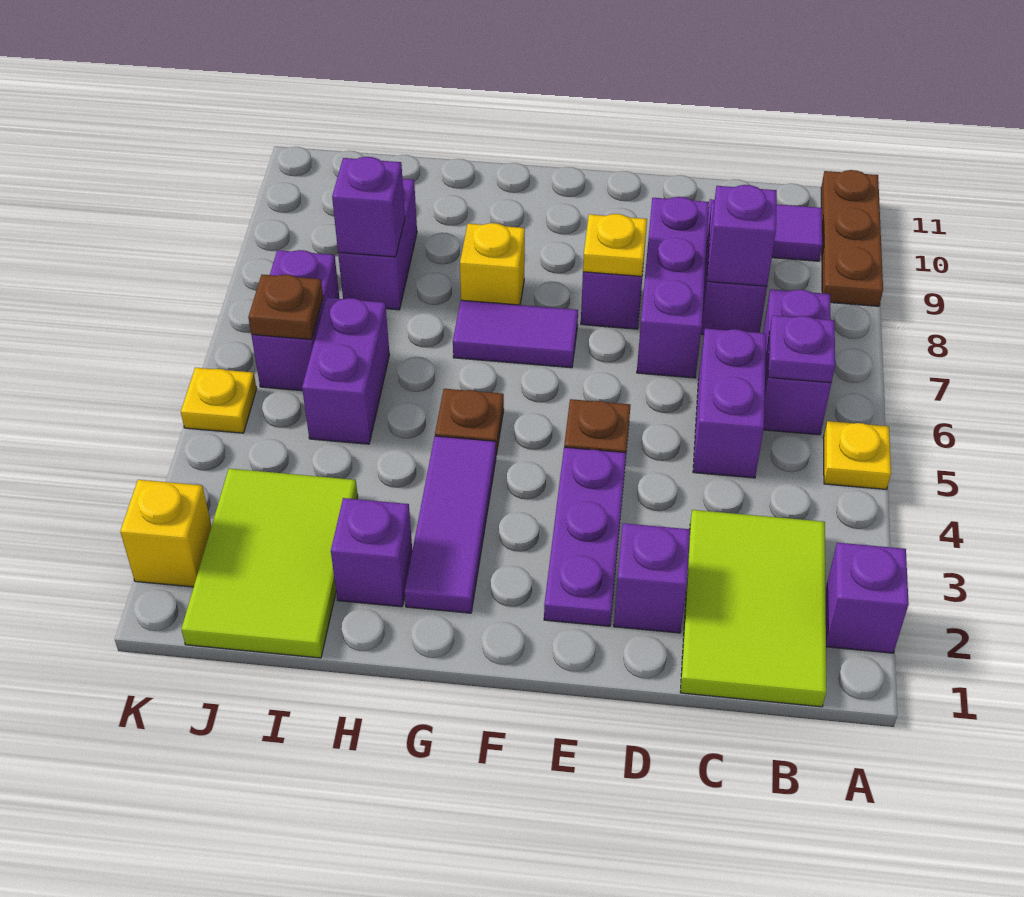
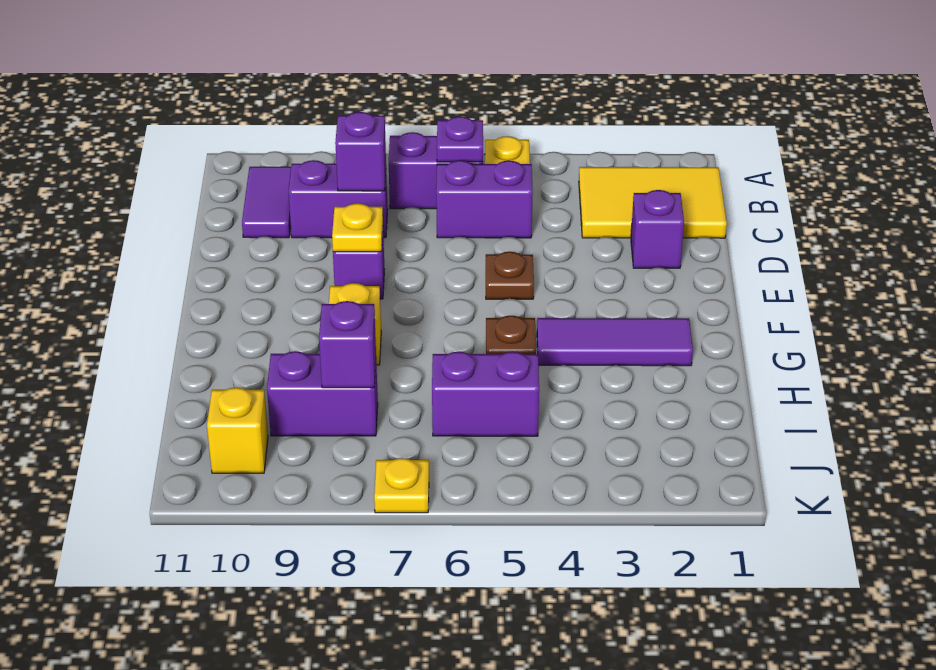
purple 1x1 brick [826,543,909,653] -> none
brown 1x3 plate [821,170,883,306] -> none
lime 2x3 tile [680,510,826,707] -> yellow 2x3 tile [579,167,727,238]
purple 1x3 brick [637,197,709,378] -> none
purple 1x3 plate [544,447,626,626] -> none
purple 1x2 tile [453,300,578,368] -> none
purple 1x1 brick [331,498,412,607] -> none
lime 2x3 tile [181,469,358,658] -> none
purple 1x2 brick [252,250,339,391] -> none
brown 1x1 plate [248,274,323,340] -> none
yellow 1x1 brick [120,480,211,587] -> yellow 1x1 brick moved to [207,387,268,473]
yellow 1x1 plate [181,368,257,433] -> yellow 1x1 plate moved to [374,458,429,513]

